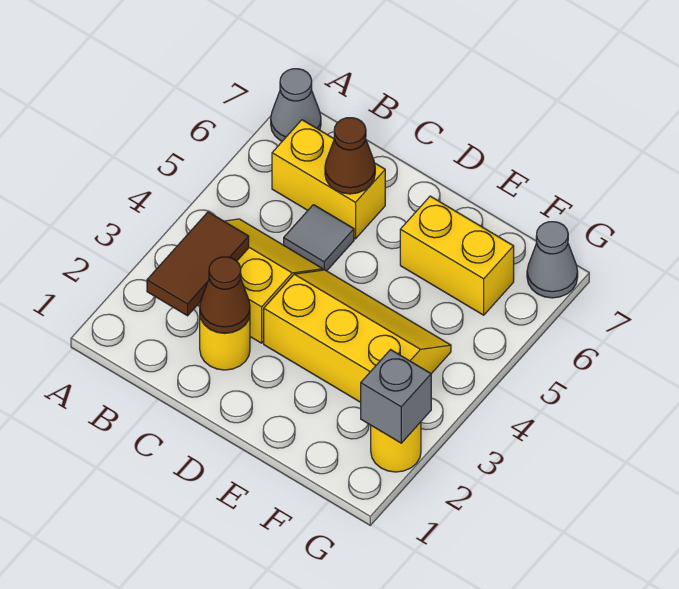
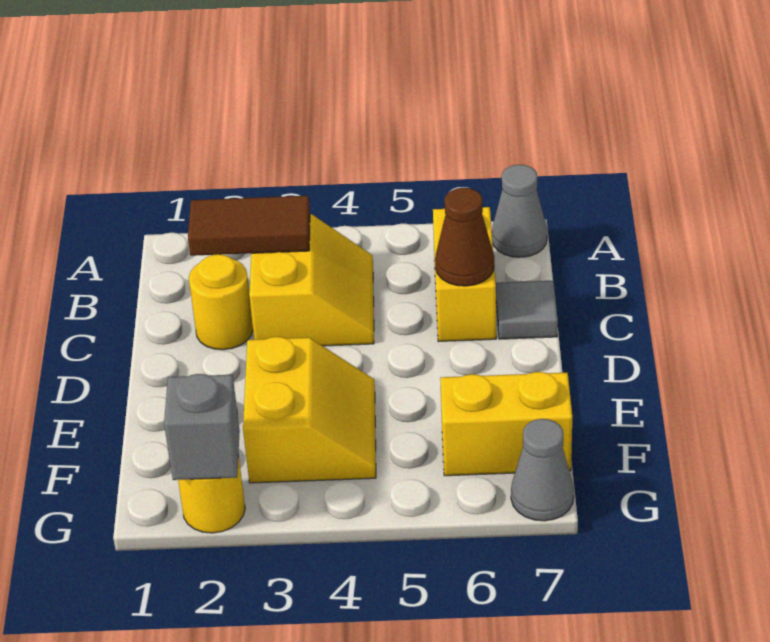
brown 1x1 cone [200,257,250,333] -> none
grey 1x1 tile [284,205,354,271] -> grey 1x1 tile moved to [496,281,558,339]
yellow 2x3 slope [264,270,451,402] -> yellow 2x2 slope [243,337,376,483]
yellow 1x2 brick [400,196,514,315] -> yellow 1x2 brick turned to [440,372,572,476]

